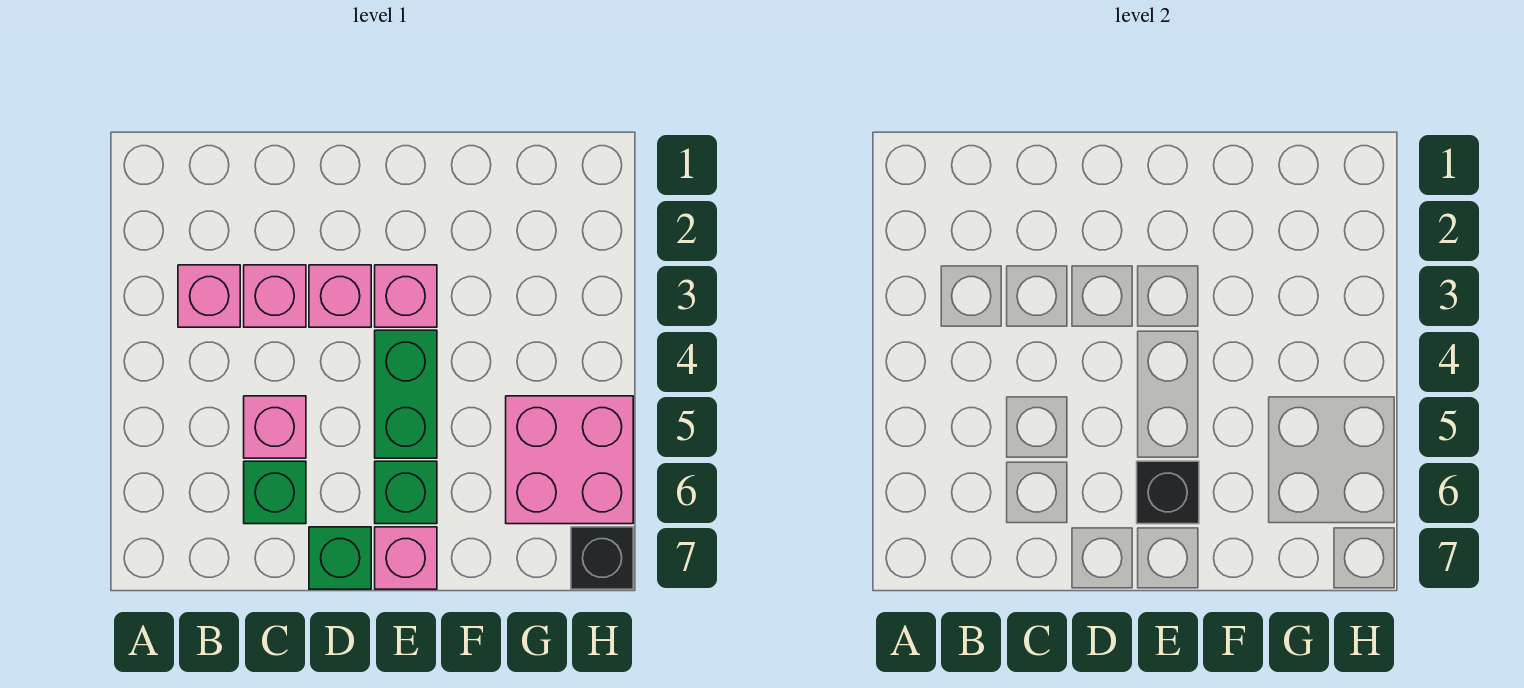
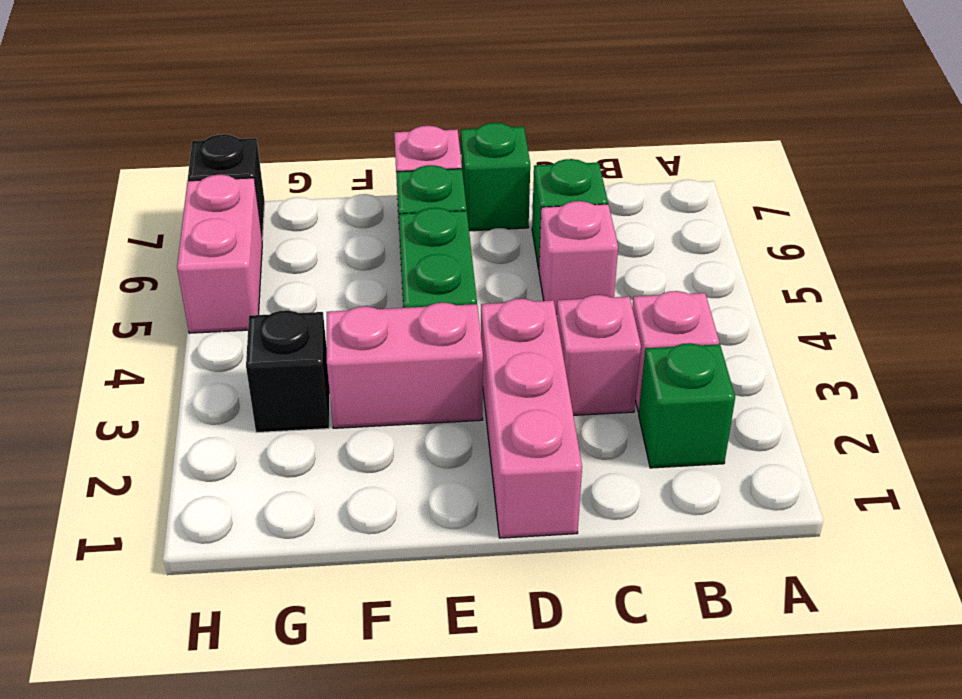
none -> green 1x1 brick [639,343,735,468]
pink 1x1 brick [309,265,371,327] -> pink 1x3 brick [481,299,582,538]
pink 1x1 brick [375,265,437,327] -> pink 1x2 brick [327,303,483,428]
black 1x1 brick [1137,461,1199,524] -> black 1x1 brick moved to [246,310,330,433]
pink 2x2 brick [506,396,633,524] -> pink 1x2 brick [177,175,262,333]

